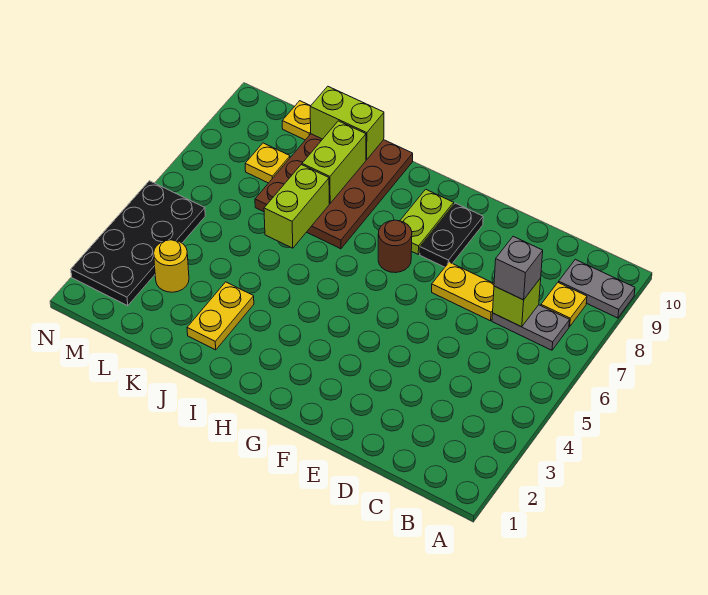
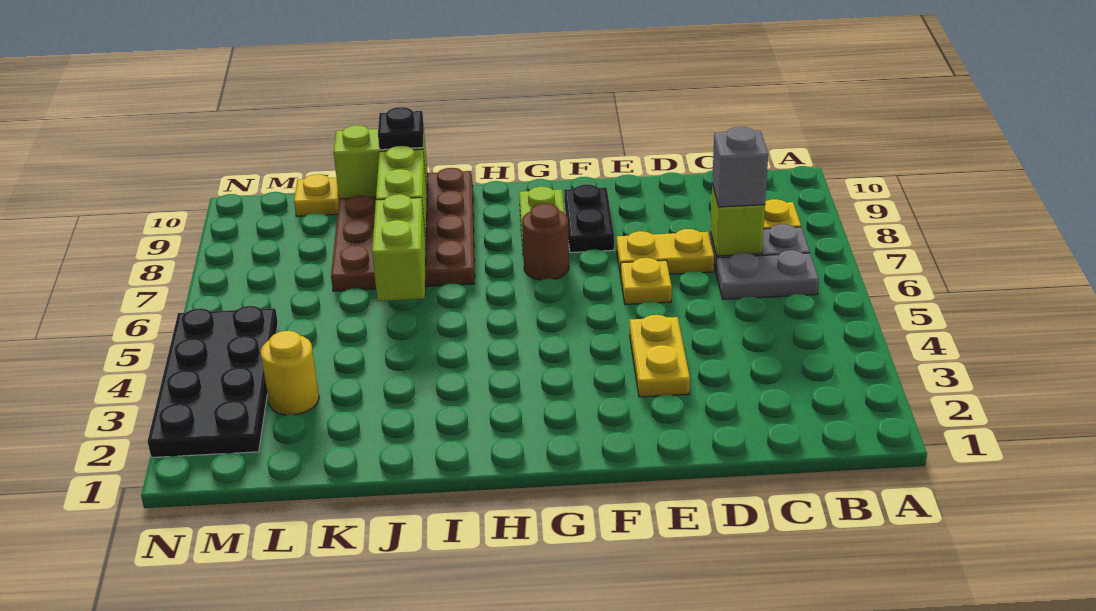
grey 1x2 plate [559,259,635,318] -> grey 1x2 plate moved to [716,250,819,299]
yellow 1x2 plate [187,282,254,350] -> yellow 1x2 plate moved to [630,315,690,397]
none -> black 1x1 plate [378,107,424,150]
yellow 1x1 plate [245,143,290,183] -> yellow 1x1 plate moved to [621,258,672,304]

